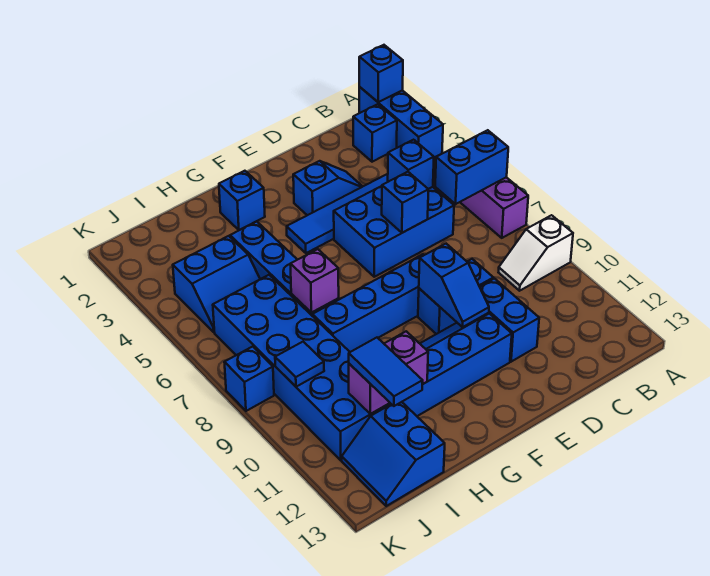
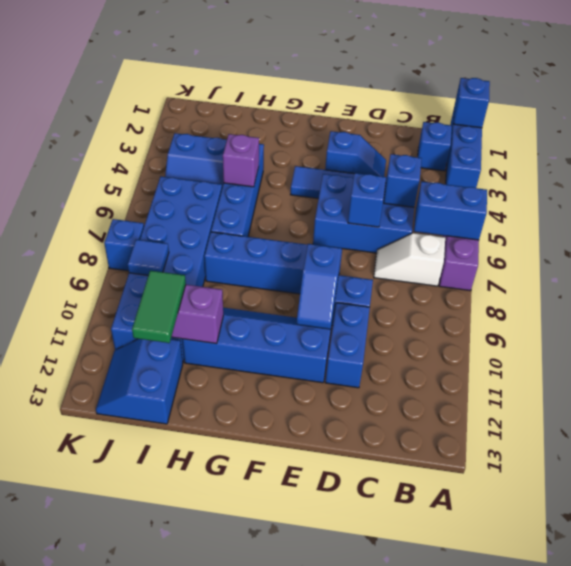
white 1x2 slope [499,215,573,291] -> white 1x2 slope moved to [374,233,445,286]
blue 1x1 brick [219,171,265,230] -> none
purple 1x1 brick [290,249,339,313] -> purple 1x1 brick moved to [223,134,259,187]
blue 1x2 tile [349,338,423,406] -> green 1x2 tile [132,271,186,343]

